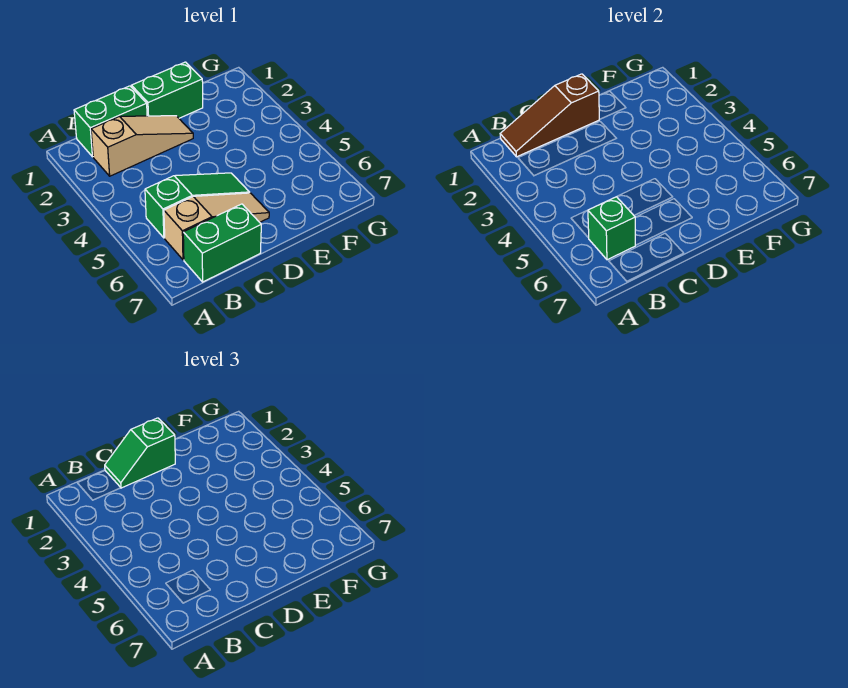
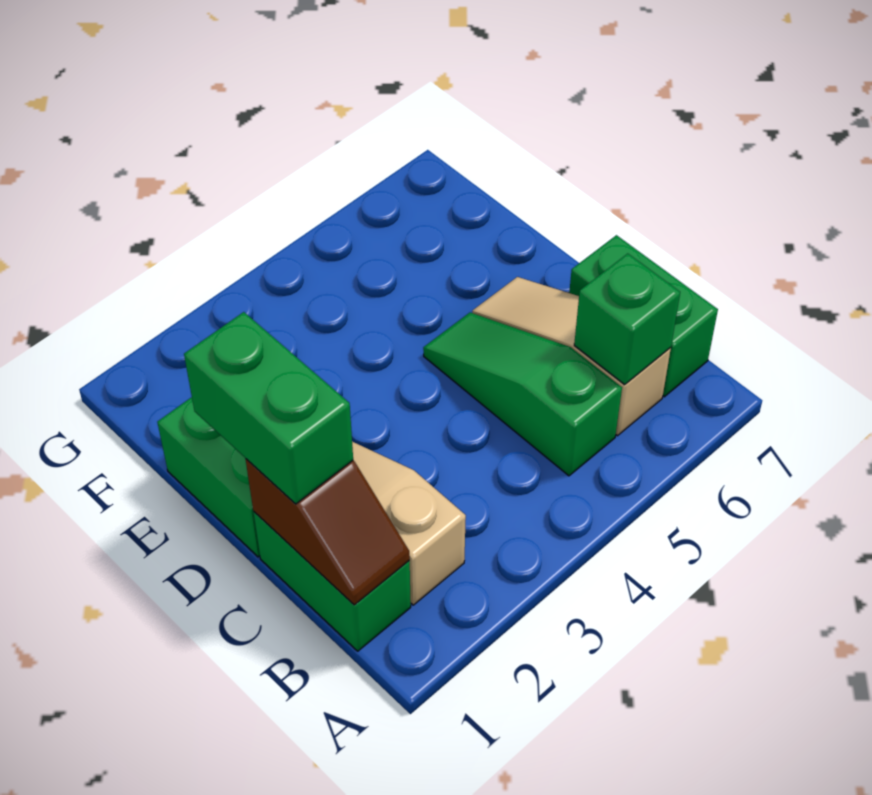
brown 1x3 slope [500,74,599,157] -> brown 1x2 slope [246,459,410,605]
green 1x2 slope [105,418,175,488] -> green 1x2 brick [184,312,353,504]

